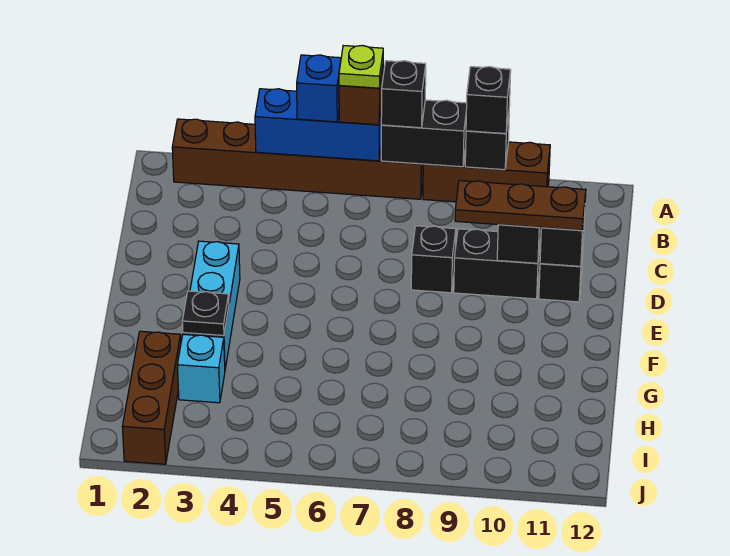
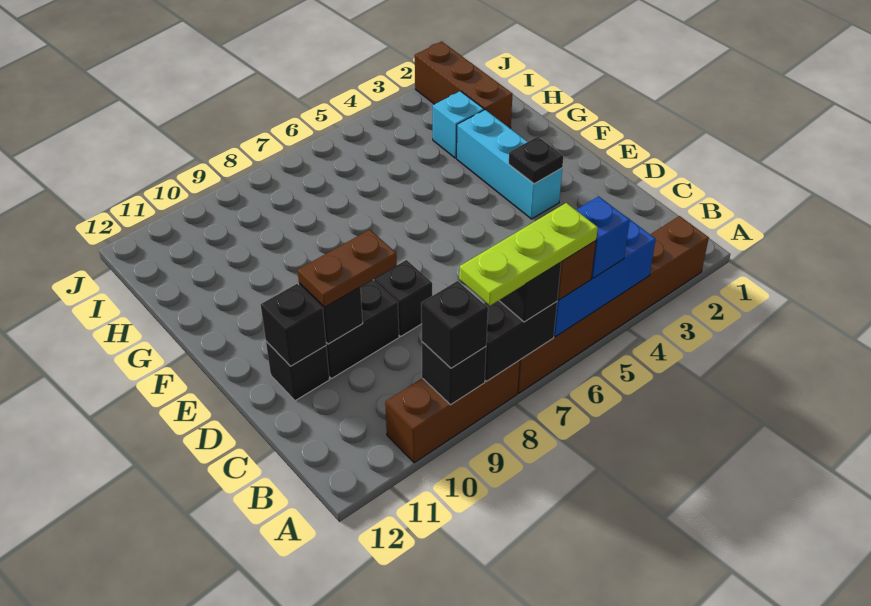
lime 1x1 plate [339,45,383,88] -> lime 1x3 plate [459,203,598,306]
brown 1x3 plate [455,181,586,230] -> brown 1x2 plate [297,230,397,307]
black 1x1 plate [182,291,229,335] -> black 1x1 plate moved to [509,137,563,184]

